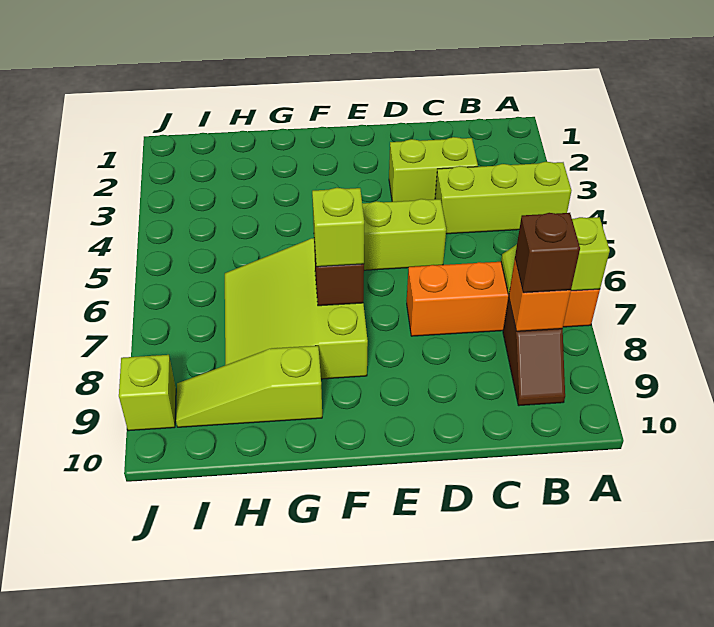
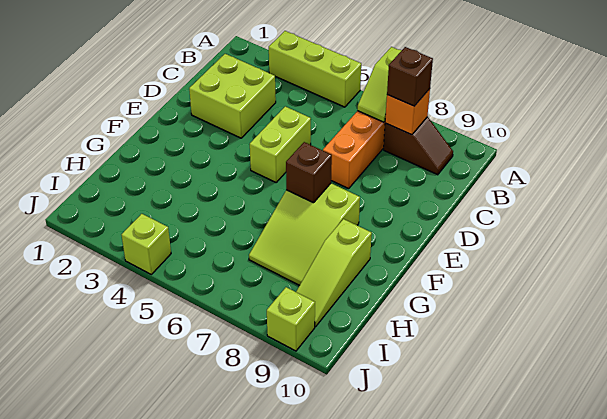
lime 1x3 brick [435,162,571,234] -> lime 1x3 brick turned to [269,31,361,107]
lime 1x2 brick [389,137,478,202] -> lime 2x2 brick [189,54,276,138]
lime 3x3 slope [225,238,368,379] -> lime 2x3 slope [249,183,360,285]
lime 1x1 brick [312,188,364,267] -> lime 1x1 brick moved to [122,214,171,274]

